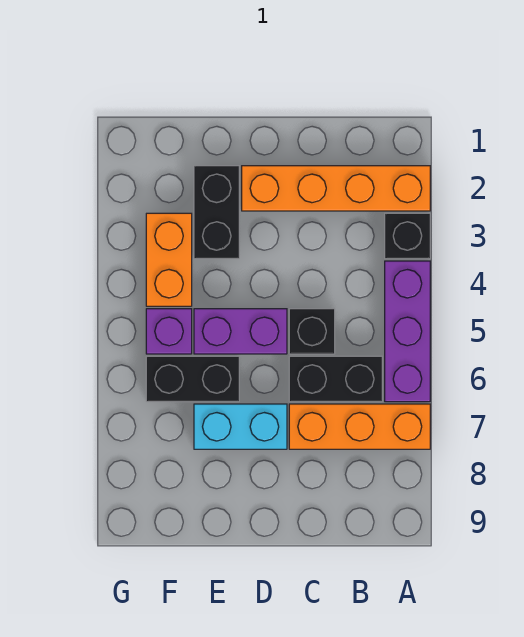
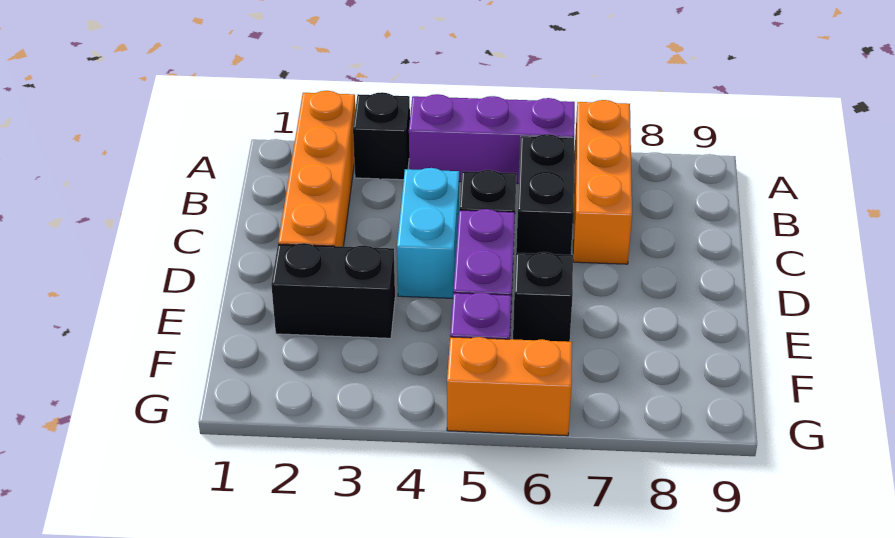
cyan 1x2 brick [194,404,287,449] -> cyan 1x2 brick moved to [397,168,459,298]
black 1x2 brick [146,356,239,402] -> black 1x1 brick [513,252,573,342]
orange 1x2 brick [146,213,192,306] -> orange 1x2 brick moved to [447,337,572,436]

